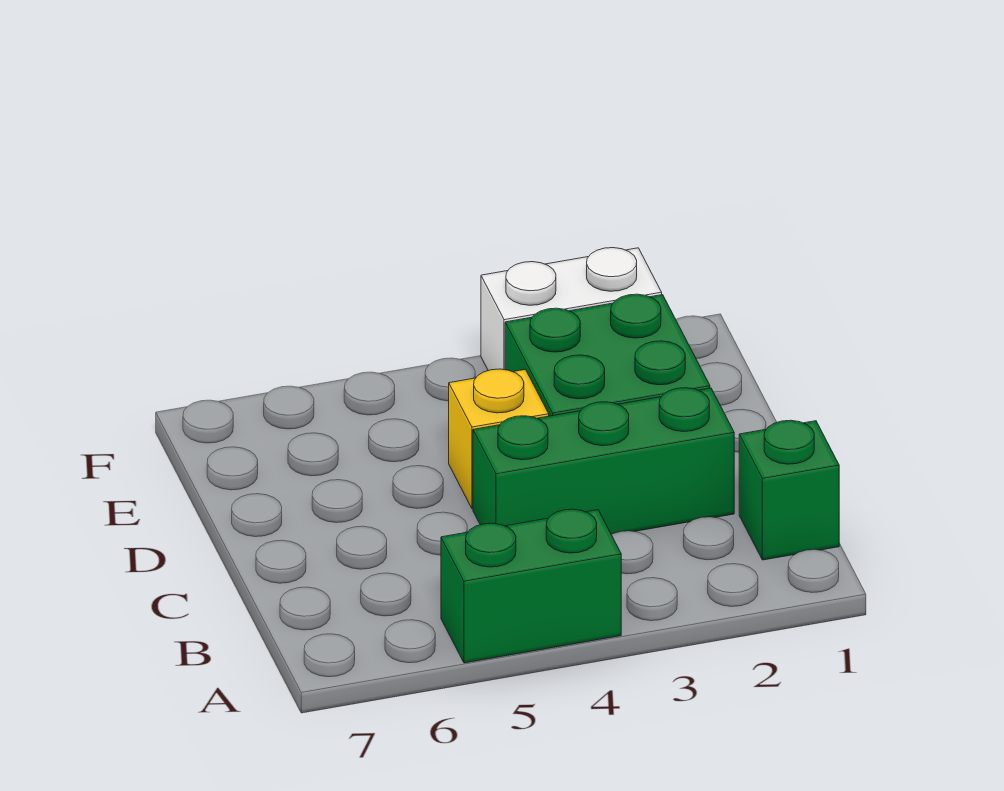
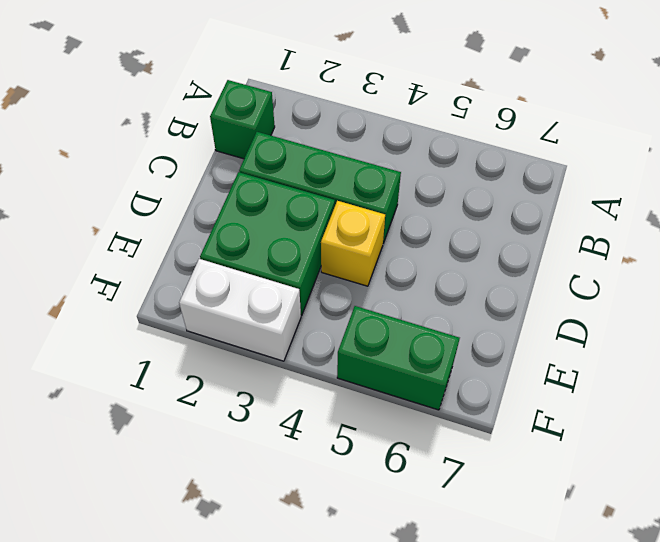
green 1x2 brick [441,509,621,663] -> green 1x2 brick moved to [337,306,460,410]

